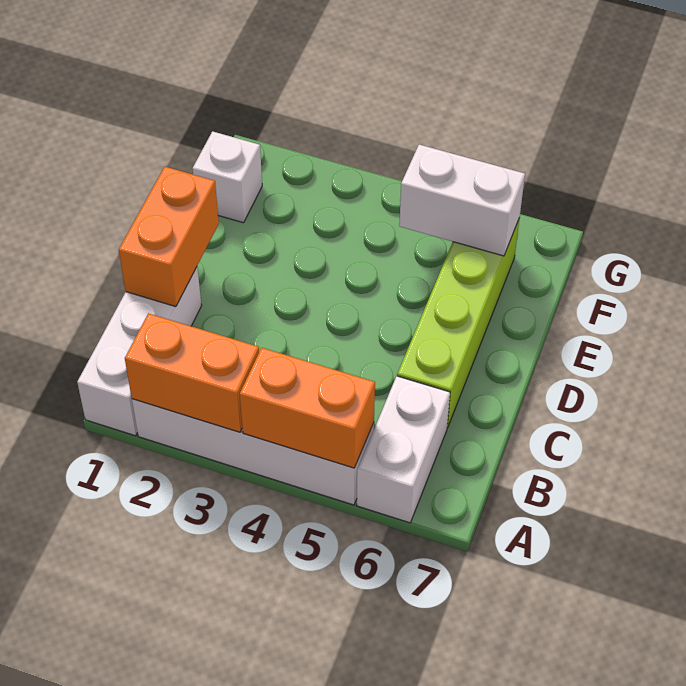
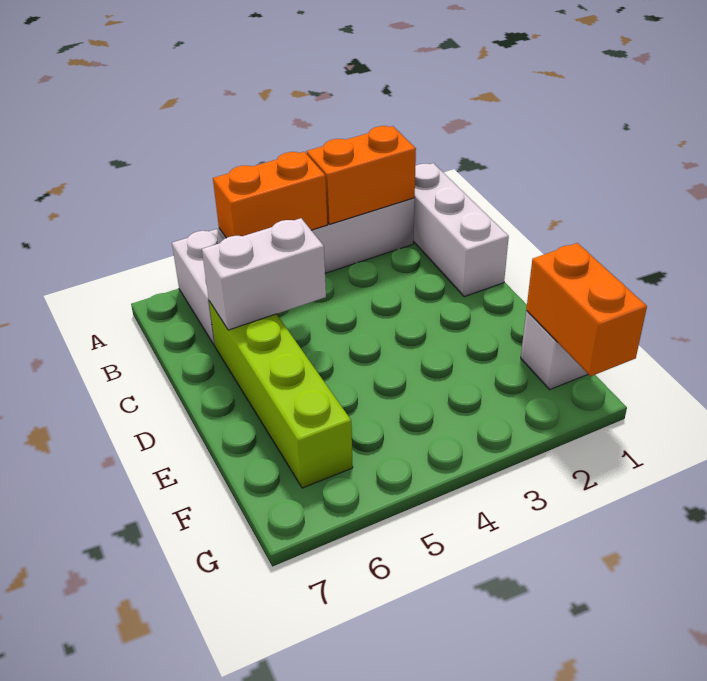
orange 1x2 brick [119,167,219,307] -> orange 1x2 brick moved to [526,243,647,376]
white 1x2 brick [399,145,525,256] -> white 1x2 brick moved to [202,218,326,330]

